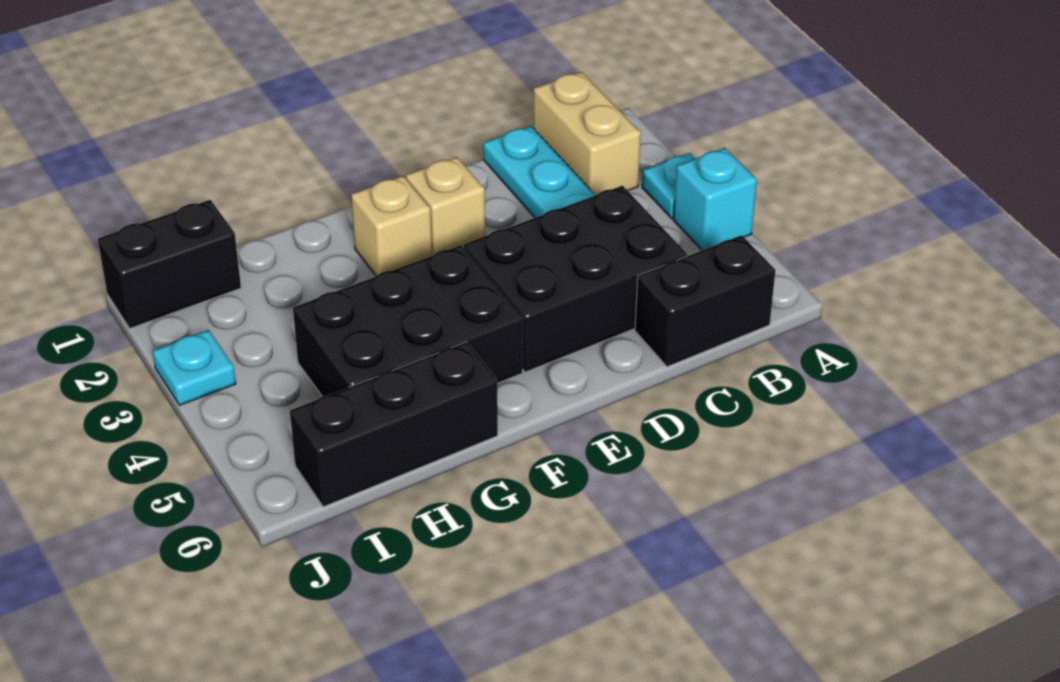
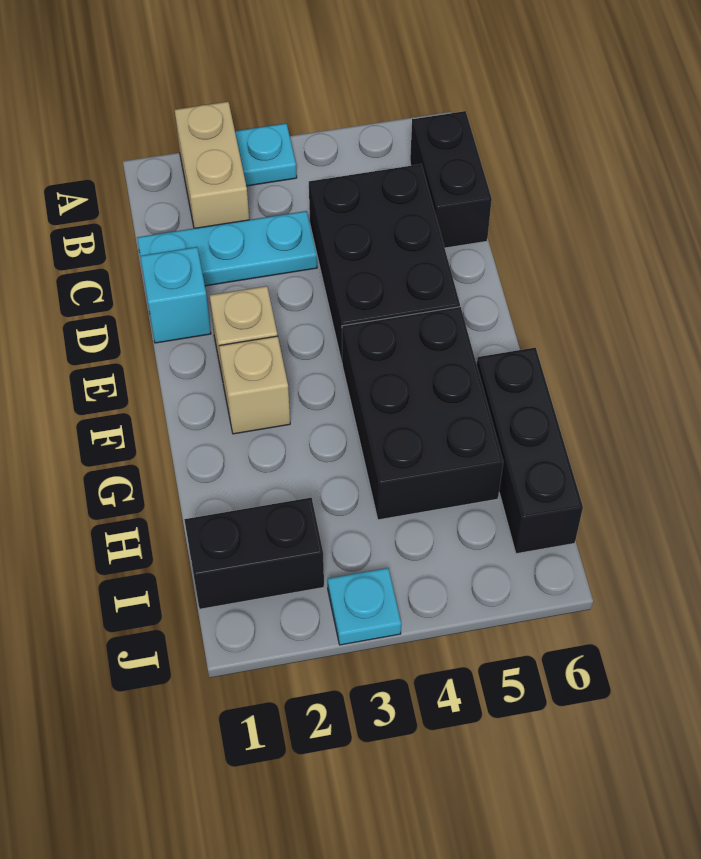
cyan 1x1 brick [673,148,757,250] -> cyan 1x1 brick moved to [140,247,211,343]
tan 1x2 brick [533,72,641,195] -> tan 1x2 brick turned to [175,102,249,228]
black 1x2 brick [98,200,241,328] -> black 1x2 brick turned to [184,498,324,609]

